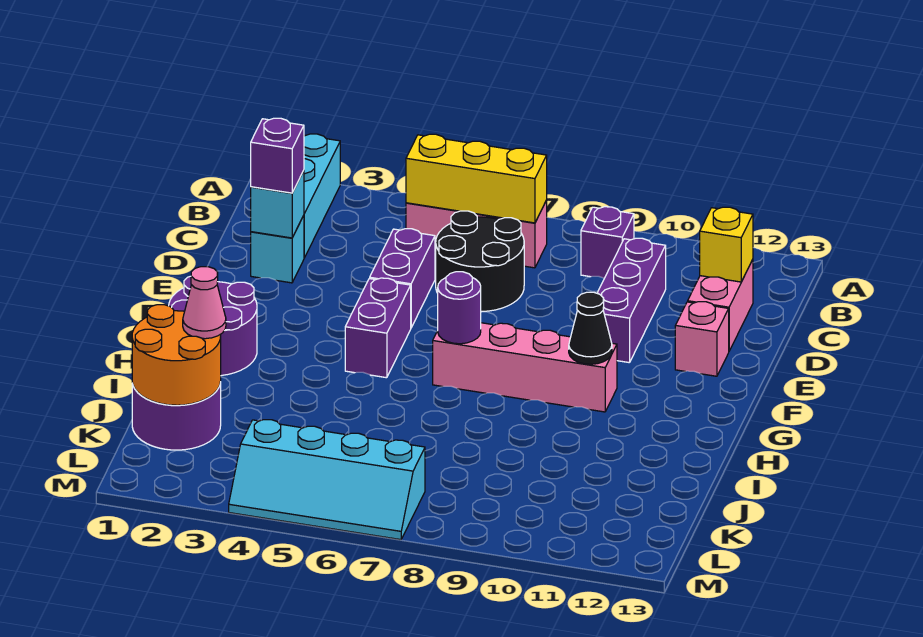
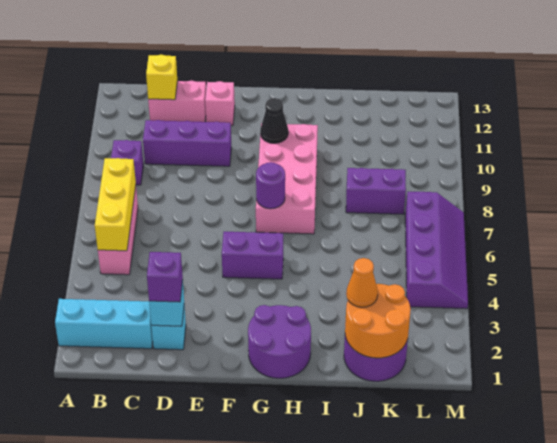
black 2x2 round brick [436,211,524,312] -> none
purple 1x2 brick [370,229,435,327] -> purple 1x2 brick moved to [346,168,406,214]
pink 1x4 brick [433,323,617,412] -> pink 2x4 brick [256,123,318,234]
pink 1x1 cone [183,267,226,339] -> orange 1x1 cone [346,258,378,307]
cyan 2x4 slope [229,420,425,540] -> purple 2x4 slope [405,192,468,309]

